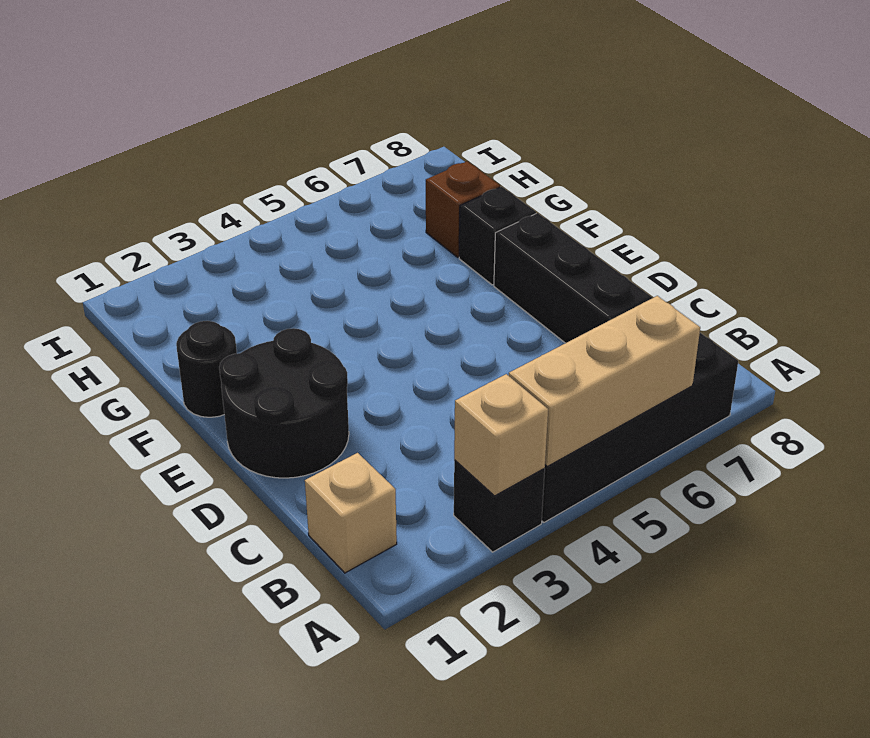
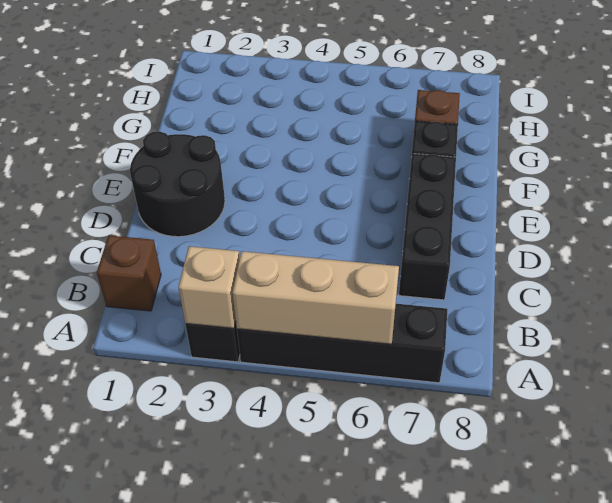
tan 1x1 brick [305,453,397,573] -> brown 1x1 brick [97,235,161,311]
black 1x1 round brick [176,321,237,417] -> none

